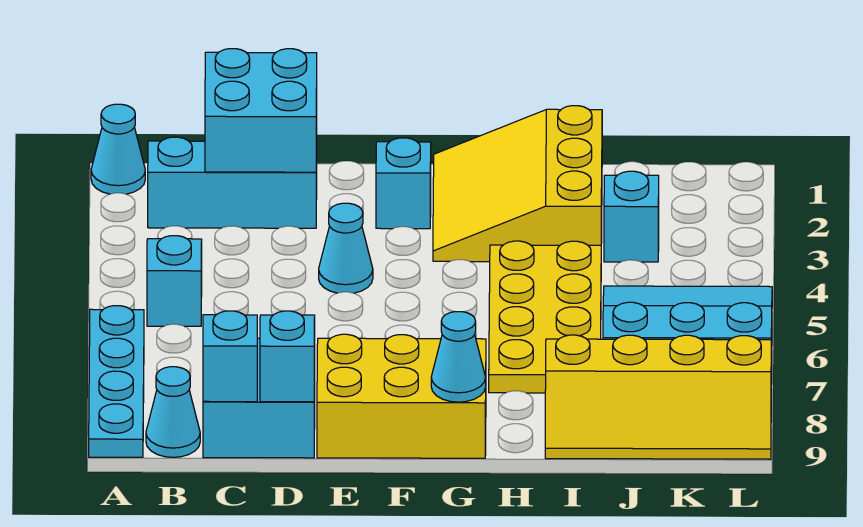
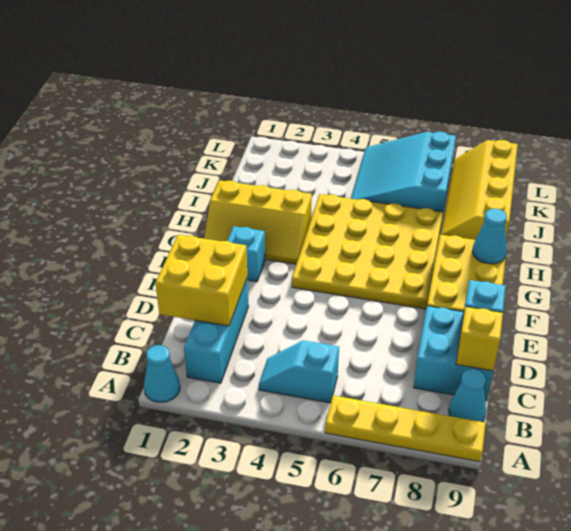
cyan 1x4 plate [89,306,144,457] -> yellow 1x4 plate [325,395,486,462]
cyan 2x2 brick [205,49,317,172] -> yellow 2x2 brick [156,235,247,326]
cyan 1x1 brick [203,311,257,402] -> yellow 1x1 brick [456,306,503,371]
cyan 1x1 cone [319,203,373,293] -> none
yellow 3x3 slope [433,106,602,262] -> yellow 2x3 slope [204,180,312,264]
yellow 2x4 plate [489,241,601,393] -> yellow 4x4 plate [292,194,443,309]
yellow 2x4 slope [545,335,771,459] -> yellow 2x4 slope turned to [441,140,518,240]
cyan 1x1 brick [604,171,659,262] -> none

